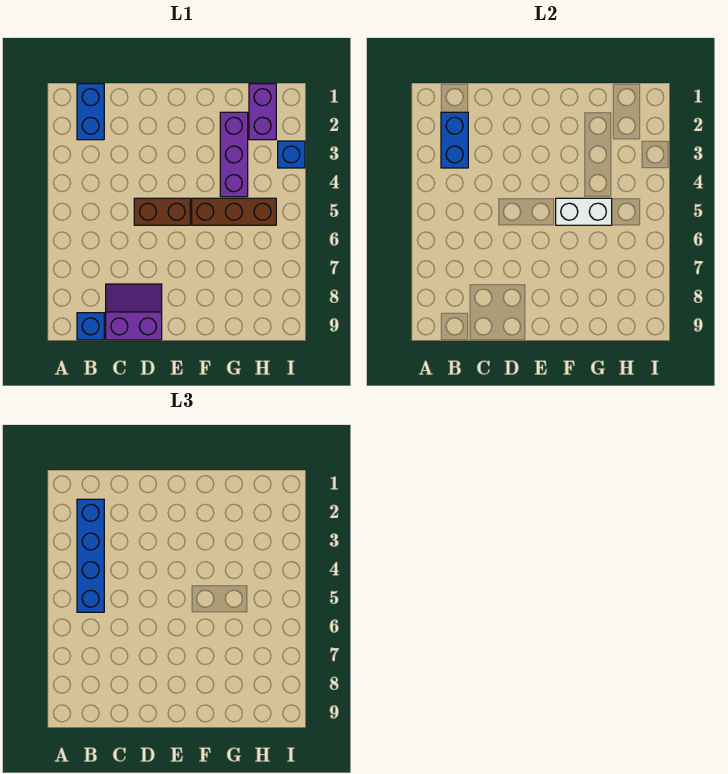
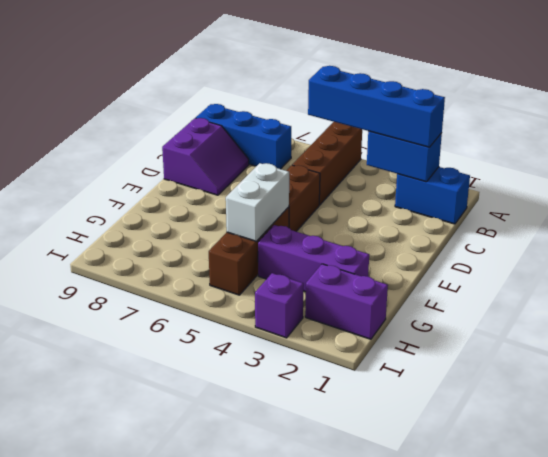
none -> brown 1x3 brick [292,122,362,205]
blue 1x1 brick [77,313,104,340] -> blue 1x3 brick [196,104,291,169]
blue 1x1 brick [278,141,305,168] -> purple 1x1 brick [255,273,304,338]

